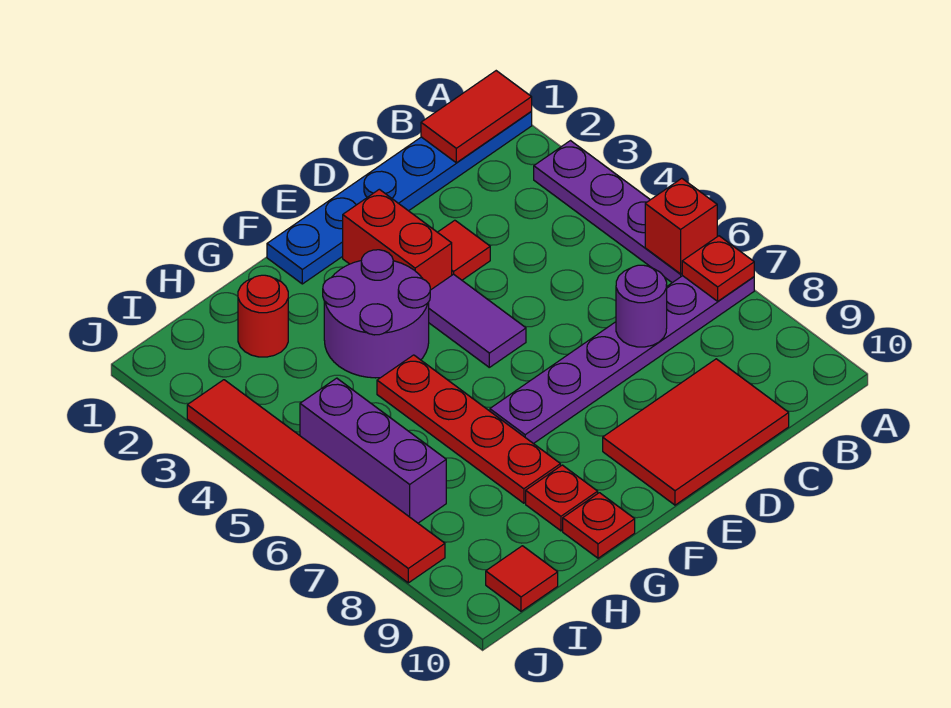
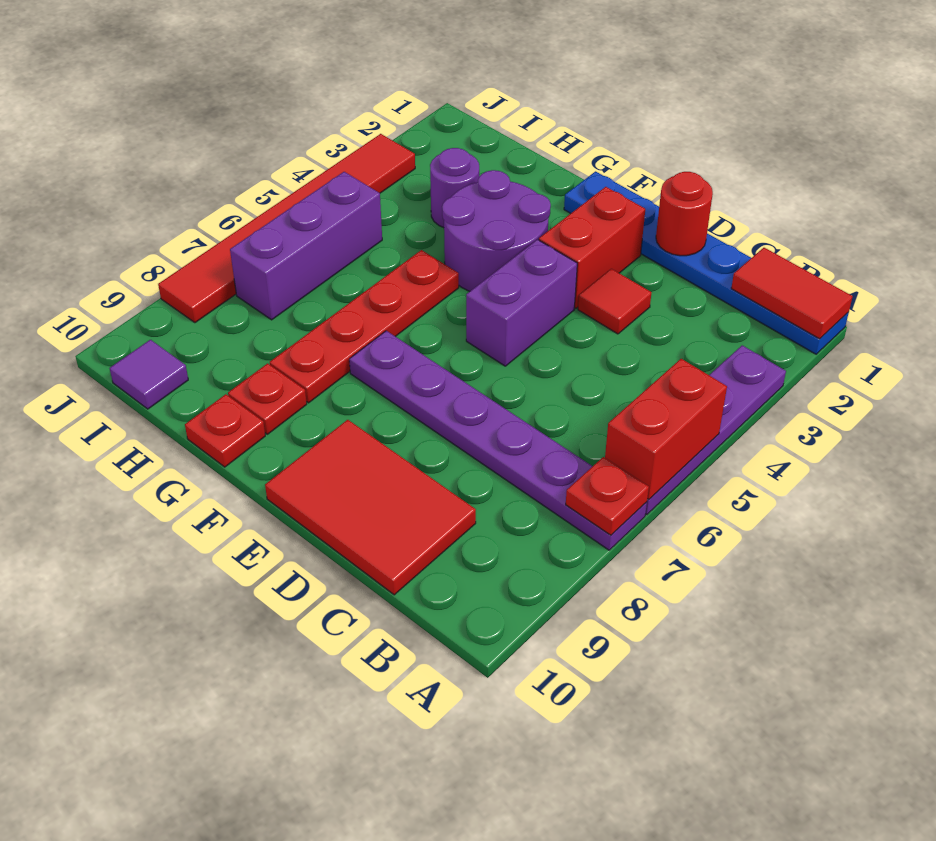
red 1x1 brick [645,178,717,274] -> red 1x2 brick [605,359,727,500]
purple 1x1 round brick [616,265,667,347] -> purple 1x1 round brick moved to [430,148,479,228]
purple 1x2 tile [429,274,526,367] -> purple 1x2 brick [466,240,577,366]
red 1x1 round brick [238,275,288,357] -> red 1x1 round brick moved to [656,172,713,256]
red 1x1 tile [486,546,558,611] -> purple 1x1 tile [109,340,188,409]

